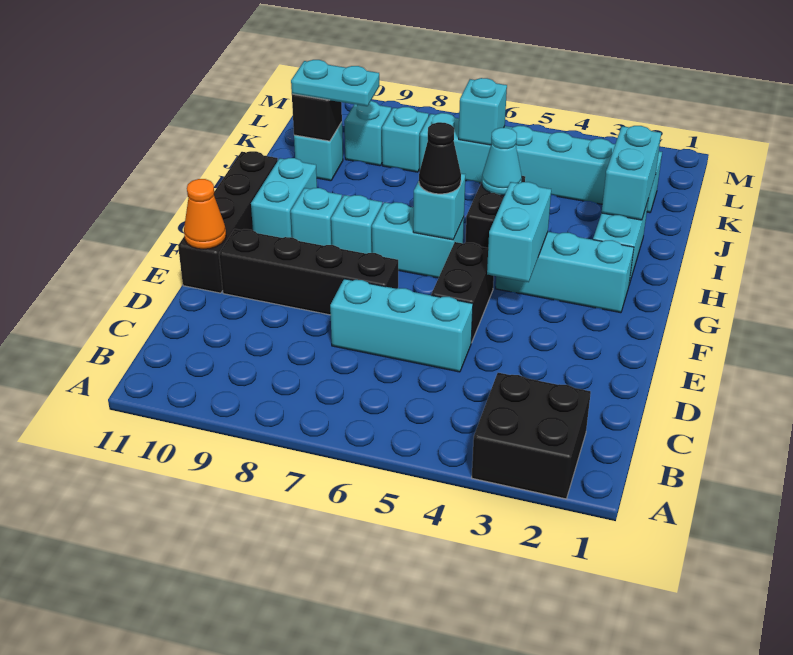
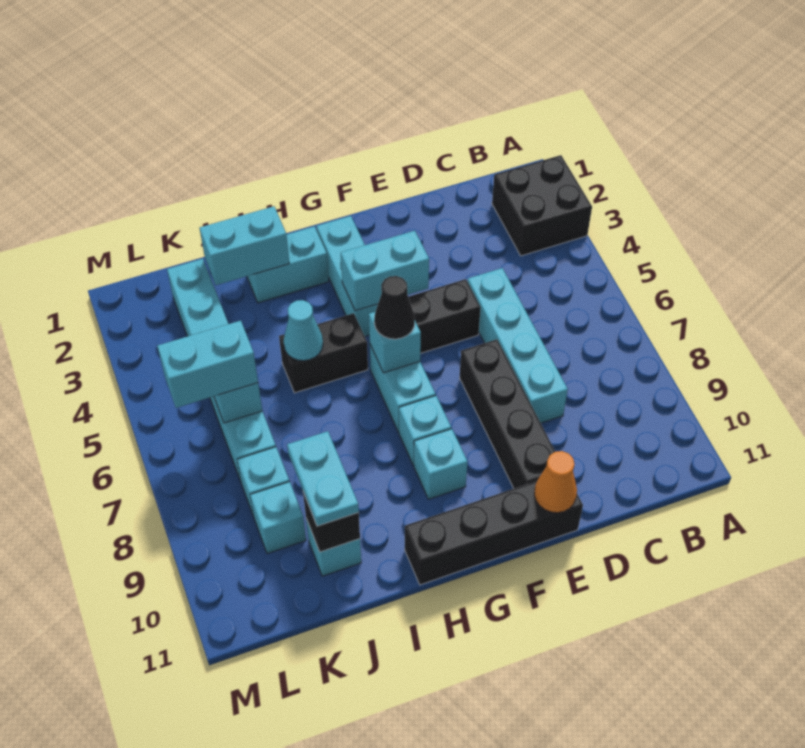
cyan 1x3 brick [330,279,473,372] -> cyan 1x4 brick [468,268,568,423]
cyan 1x2 brick [251,158,317,238] -> cyan 1x2 brick moved to [157,321,258,408]

